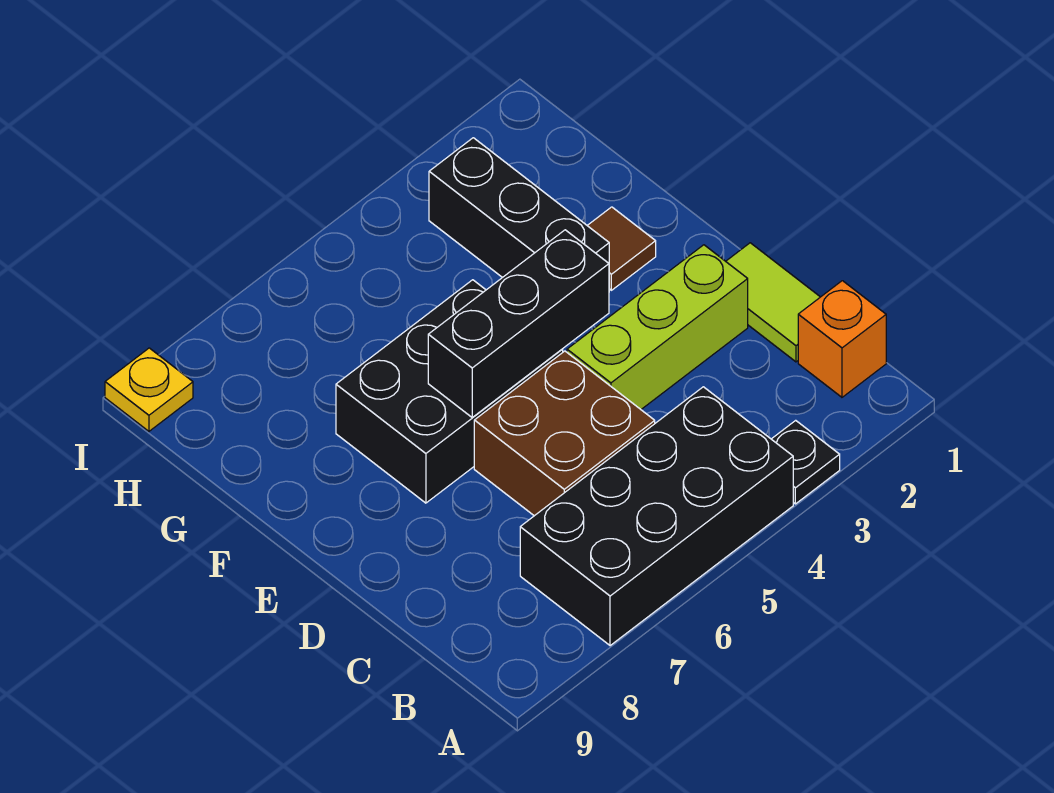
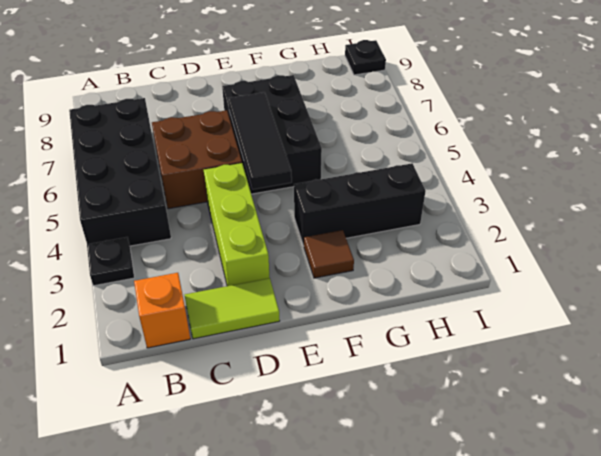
black 1x3 brick [428,230,609,418] -> black 1x3 tile [228,92,292,190]
yellow 1x1 plate [105,348,193,431] -> black 1x1 plate [345,40,386,75]

